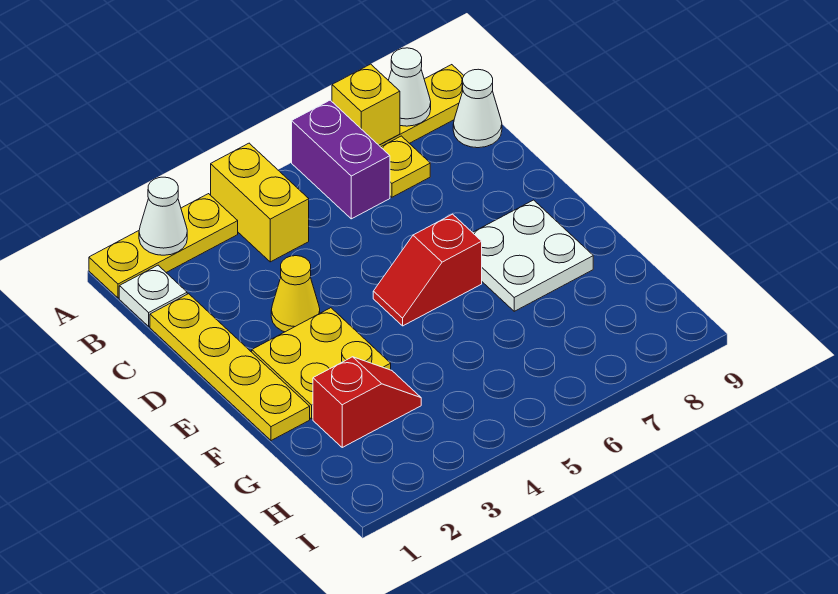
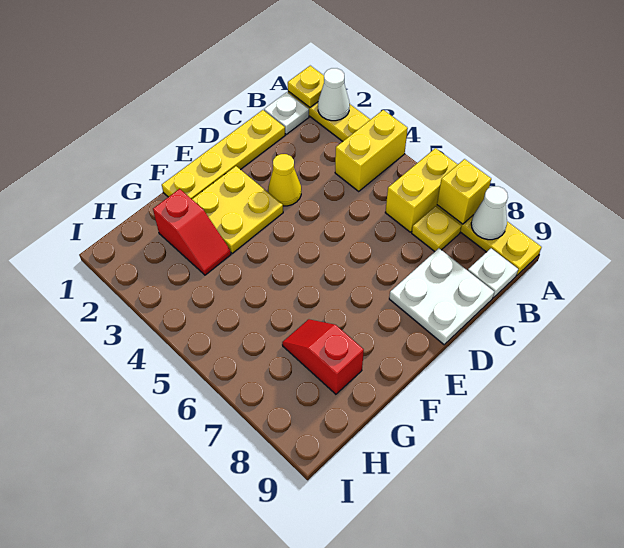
none -> yellow 1x1 plate [288,66,324,107]
purple 1x2 brick [292,100,390,219] -> yellow 1x2 brick [385,148,458,232]
white 1x1 cone [453,69,502,148] -> white 1x1 plate [468,248,518,298]
red 1x2 slope [373,214,482,326] -> red 1x2 slope moved to [282,319,364,394]
white 2x2 plate [472,200,593,311] -> white 2x2 plate moved to [389,248,494,345]

